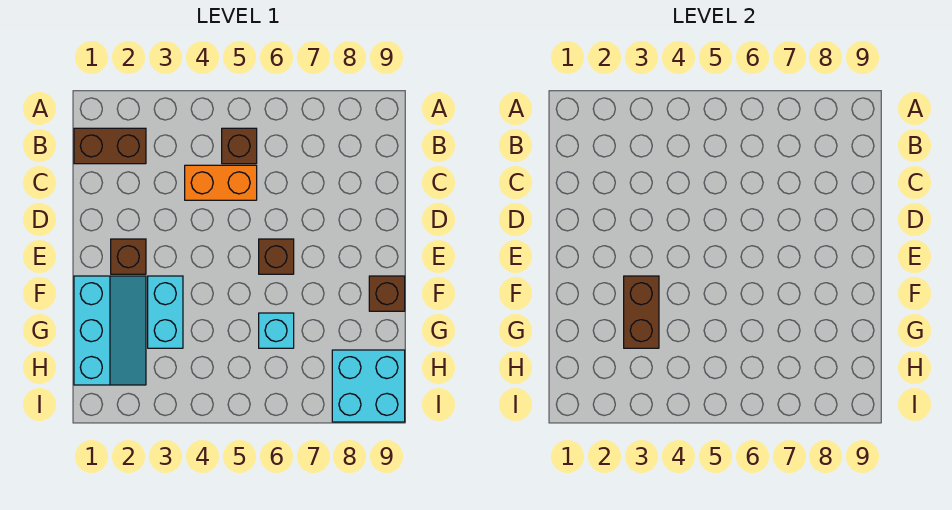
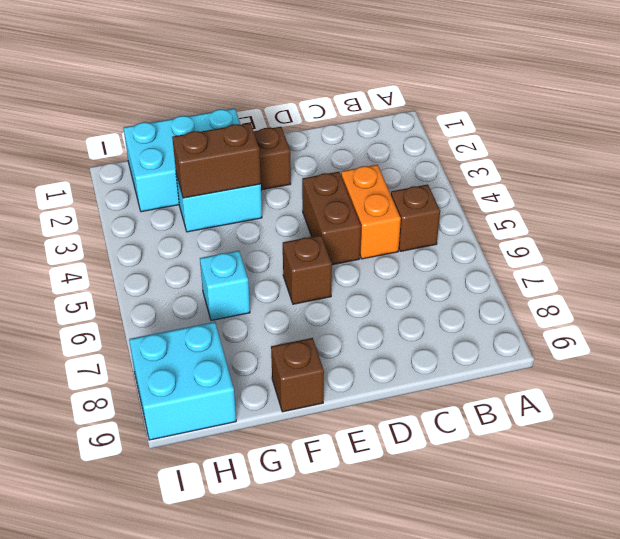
brown 1x2 brick [74,128,146,164] -> brown 1x2 brick moved to [302,172,361,265]
cyan 2x3 slope [74,276,146,385] -> cyan 2x3 brick [124,108,241,212]

